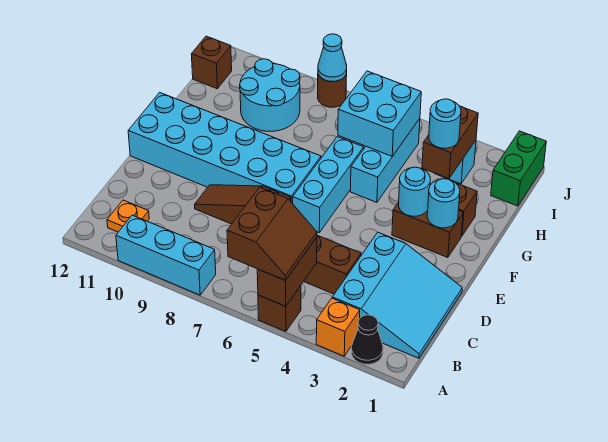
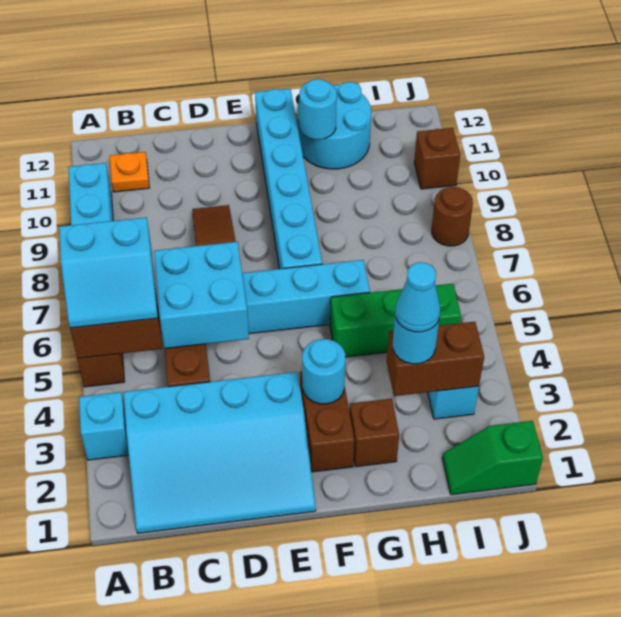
black 1x1 cone [352,315,383,364] -> none
orange 1x1 brick [316,298,360,356] -> cyan 1x1 brick [79,392,129,460]
brown 2x2 slope [227,187,317,280] -> cyan 2x2 slope [59,217,158,328]
cyan 3x3 slope [332,232,462,358] -> cyan 3x4 slope [124,372,316,533]
cyan 2x6 brick [128,92,321,204] -> cyan 1x6 brick [255,89,322,269]
cyan 1x1 round brick [427,179,460,228] -> cyan 1x1 round brick moved to [299,79,337,139]
cyan 1x3 brick [350,119,420,202] -> green 1x3 brick [330,284,461,357]
cyan 2x2 brick [338,71,421,156] -> cyan 2x2 brick moved to [154,242,249,348]
cyan 2x2 round brick [240,59,300,131] -> cyan 2x2 round brick moved to [297,82,371,169]
green 1x2 brick [491,131,546,206] -> green 1x2 slope [442,421,543,495]
brown 1x1 brick [191,36,232,89] -> brown 1x1 brick moved to [414,128,460,189]
cyan 1x1 cone [318,34,347,82] -> cyan 1x1 cone moved to [395,262,440,332]

